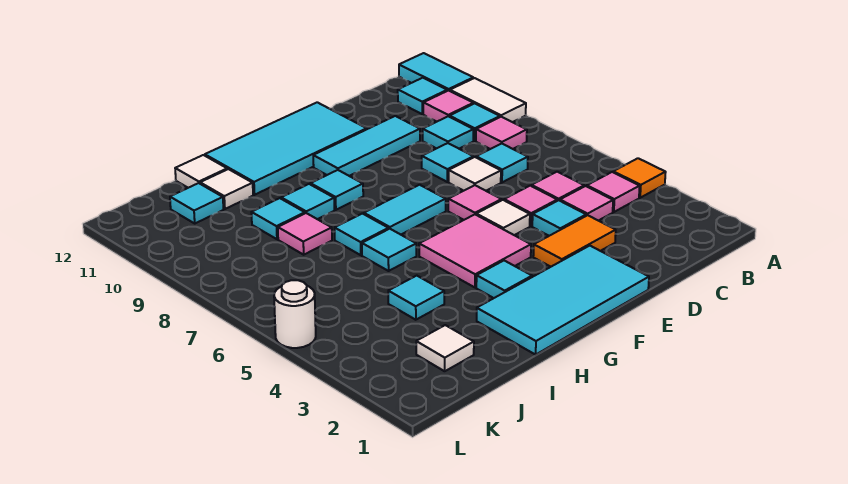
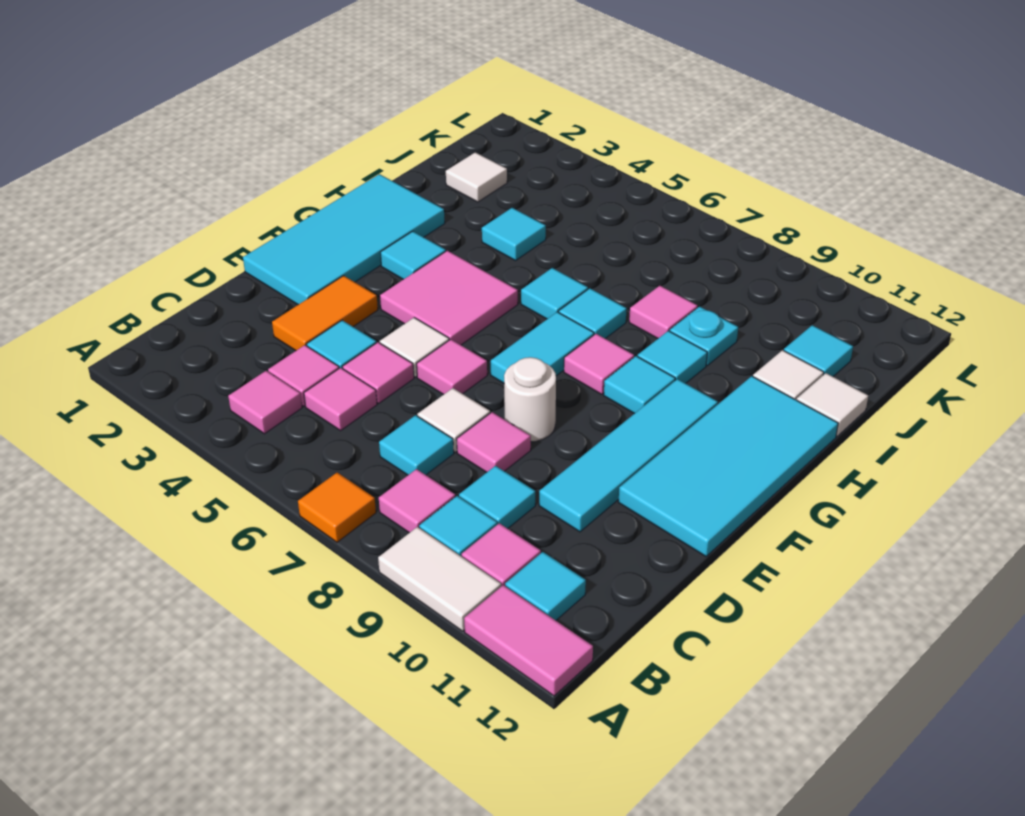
orange 1x1 tile [613,158,666,198] -> orange 1x1 tile moved to [298,472,376,542]
cyan 1x2 tile [399,53,473,91] -> pink 1x2 tile [464,585,593,696]
cyan 1x1 tile [422,143,474,182] -> pink 1x1 tile [457,412,531,472]
cyan 1x3 tile [313,116,420,176] -> cyan 1x4 tile [539,379,718,532]
none -> pink 1x1 tile [564,334,634,394]
cyan 1x1 tile [251,198,305,239] -> cyan 1x1 plate [670,306,738,365]
white 1x1 round brick [274,280,316,348] -> white 1x1 round brick moved to [504,357,556,442]

